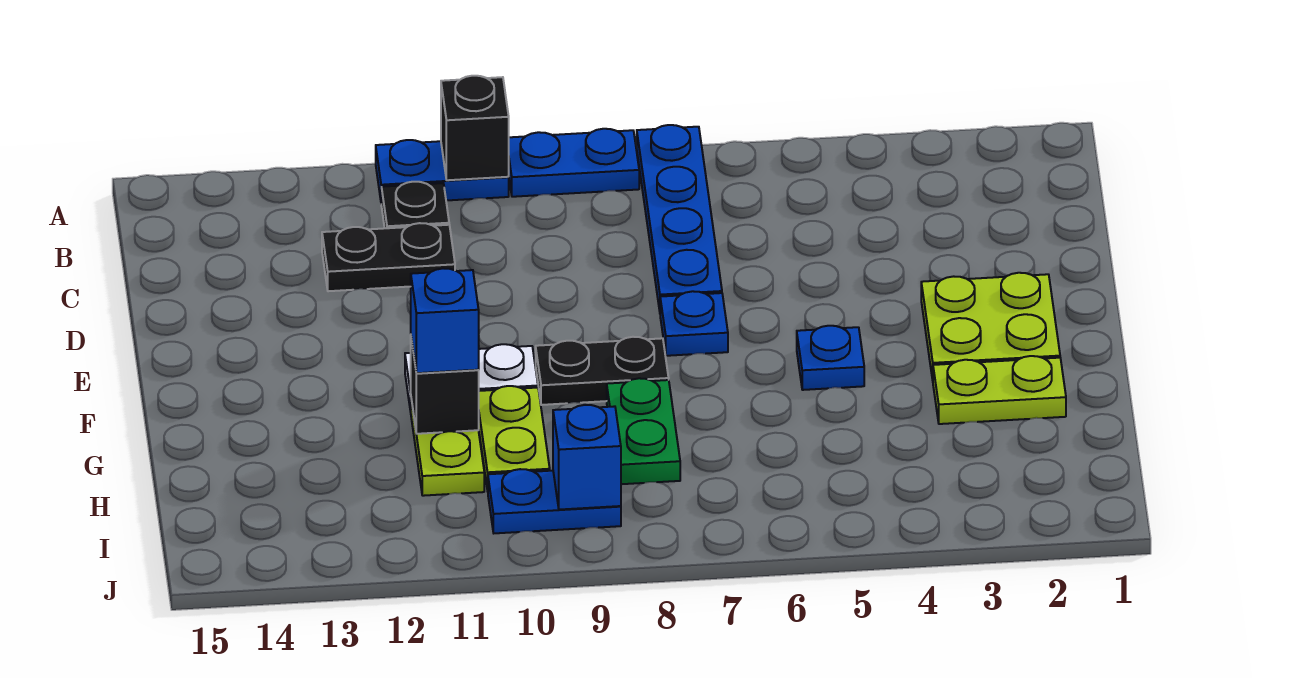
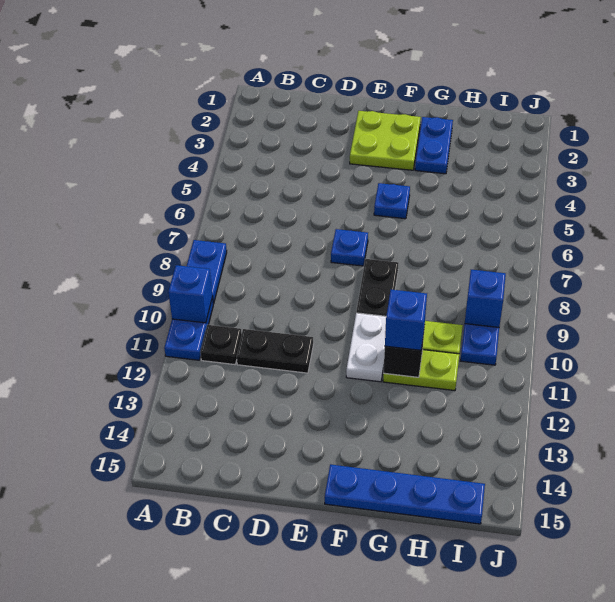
blue 1x4 plate [637,125,722,311] -> blue 1x4 plate moved to [325,464,485,524]
black 1x1 brick [441,76,509,180] -> blue 1x1 brick [168,265,213,323]
black 1x2 plate [322,223,455,291] -> black 1x2 plate turned to [237,329,313,373]
lime 1x2 plate [933,356,1066,424] -> blue 1x2 plate [415,117,453,174]
green 1x2 plate [607,378,680,484] -> none

